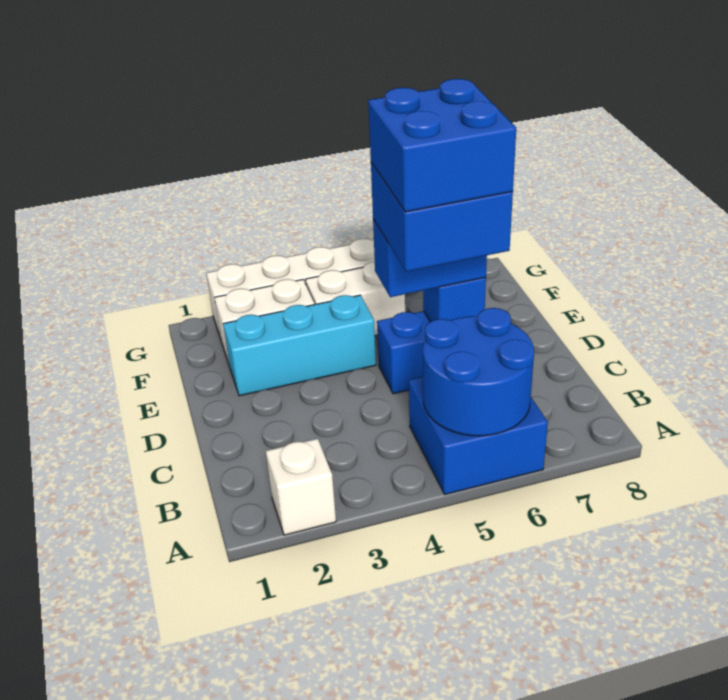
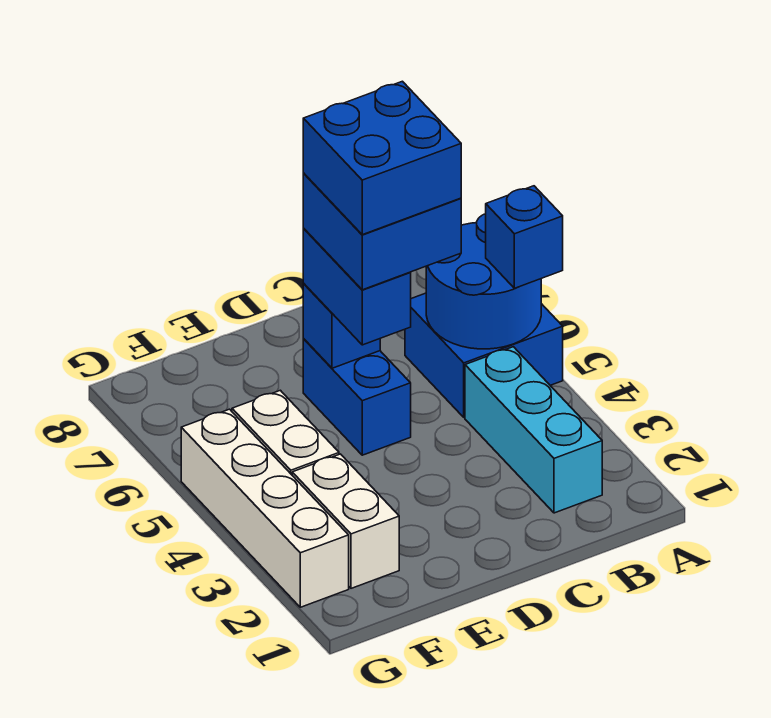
white 1x1 brick [266,438,336,535] -> none
none -> blue 1x1 brick [486,186,563,288]
cyan 1x3 brick [223,295,376,396] -> cyan 1x3 brick moved to [465,347,602,513]

